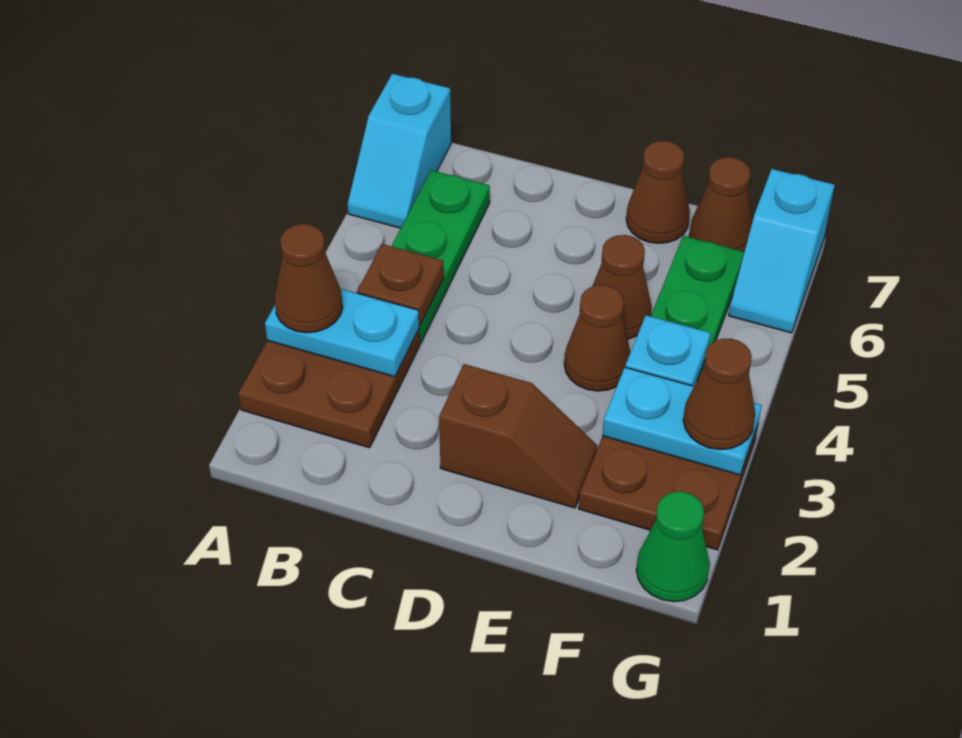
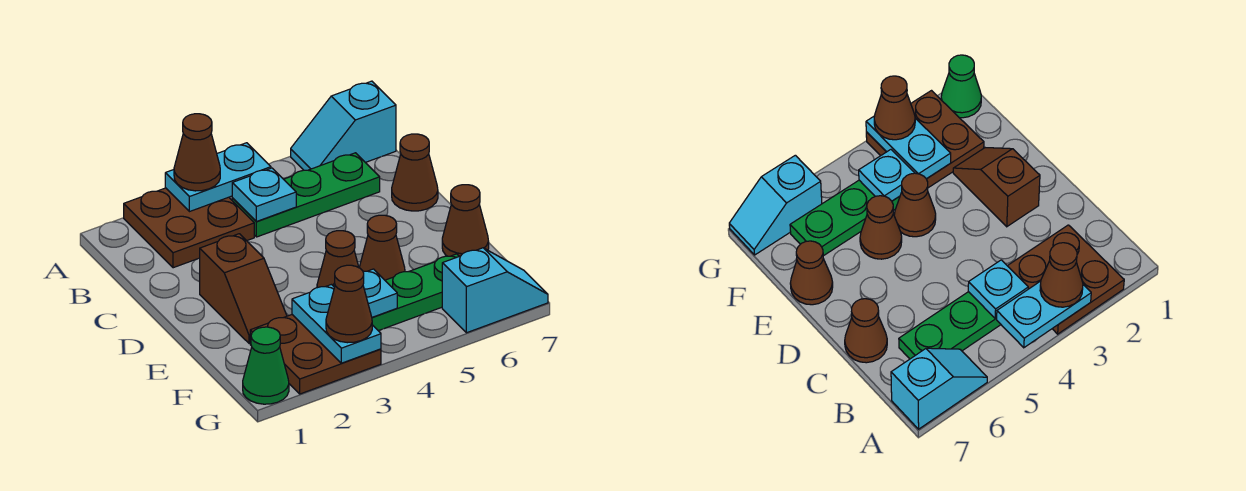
cyan 1x2 plate [265,289,419,377] -> cyan 1x2 plate turned to [165,143,271,212]
brown 1x1 plate [357,244,444,325] -> cyan 1x1 plate [232,168,296,222]
brown 1x1 cone [689,157,753,252] -> brown 1x1 cone moved to [392,134,438,211]
cyan 1x2 slope [729,169,834,333] -> cyan 1x2 slope turned to [442,248,548,333]

